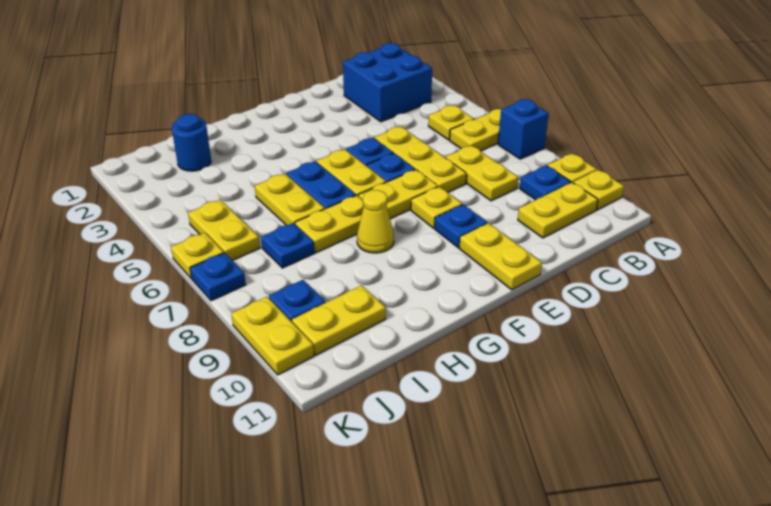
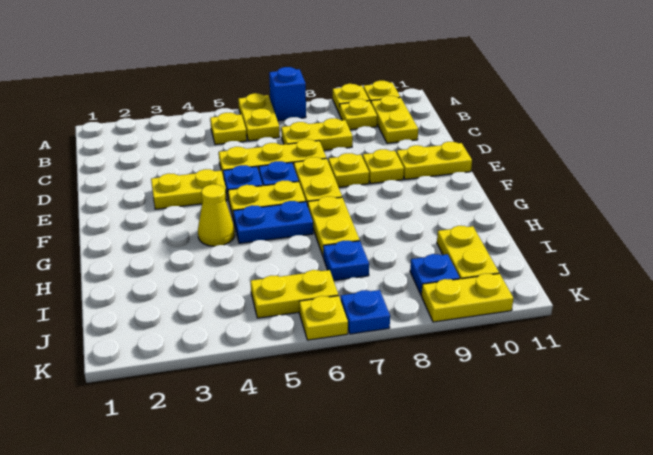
blue 2x2 brick [343,43,432,122] -> none
blue 1x1 plate [520,166,571,200] -> yellow 1x1 plate [340,99,377,130]
blue 1x1 plate [435,204,487,248] -> yellow 1x1 plate [363,149,404,184]
yellow 1x1 cone [357,190,394,253] -> yellow 1x1 cone moved to [198,184,235,246]
yellow 1x2 plate [255,173,325,225] -> yellow 1x2 plate moved to [151,169,227,209]
blue 1x1 round brick [172,114,211,171] -> none

